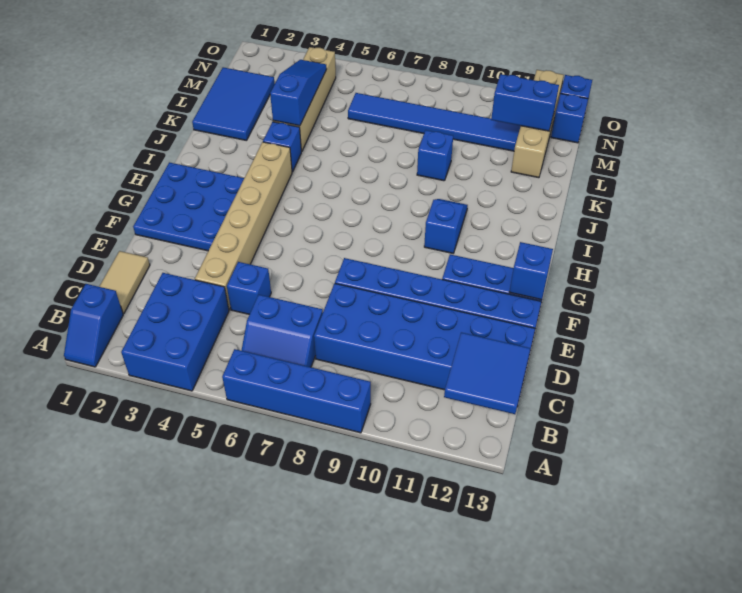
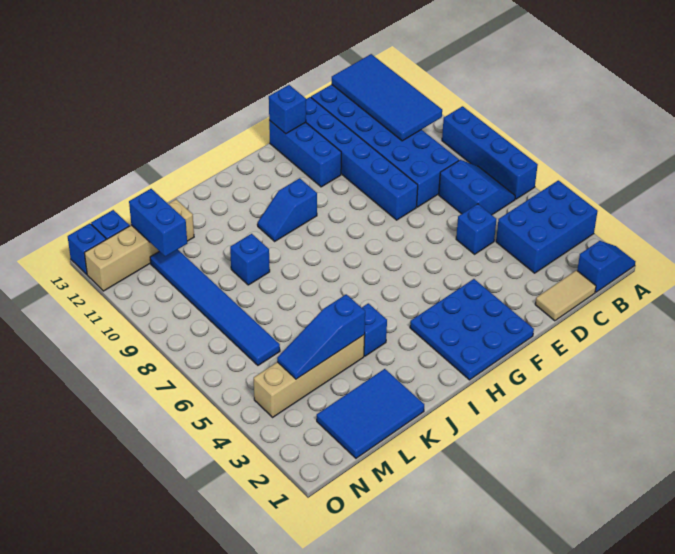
blue 2x2 tile [444,332,530,414] -> blue 2x4 tile [332,54,442,141]
tan 1x6 brick [195,142,292,310] -> none

